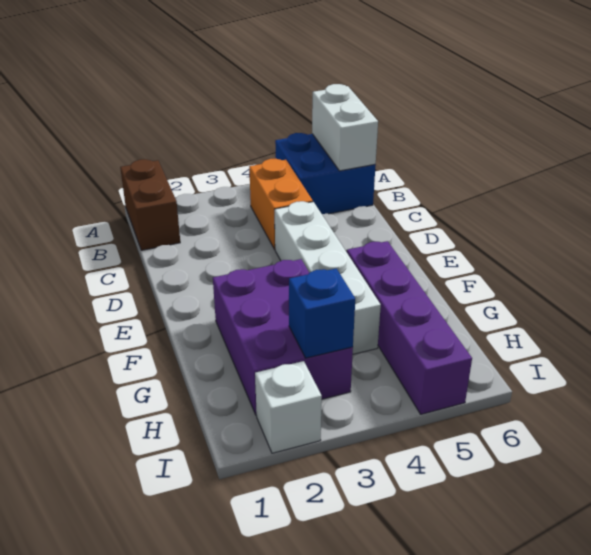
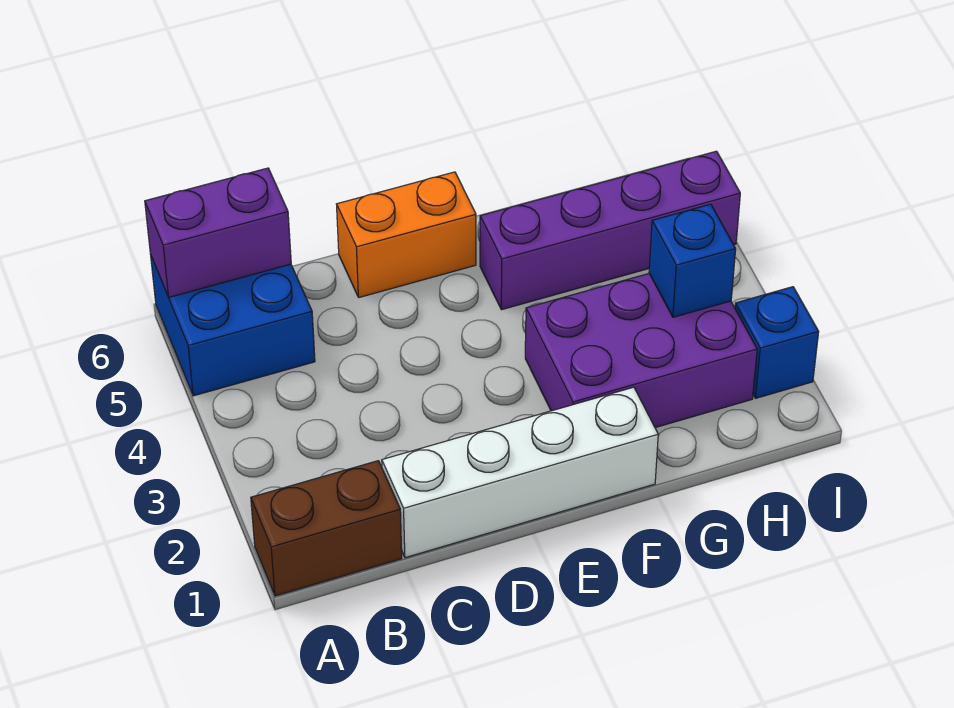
white 1x2 brick [312,84,378,171] -> purple 1x2 brick [145,168,291,297]
orange 1x2 brick [249,159,313,249] -> orange 1x2 brick moved to [337,172,476,297]
white 1x4 brick [275,201,381,354] -> white 1x4 brick moved to [382,387,658,558]
white 1x1 brick [255,361,322,453] -> blue 1x1 brick [735,287,819,398]

